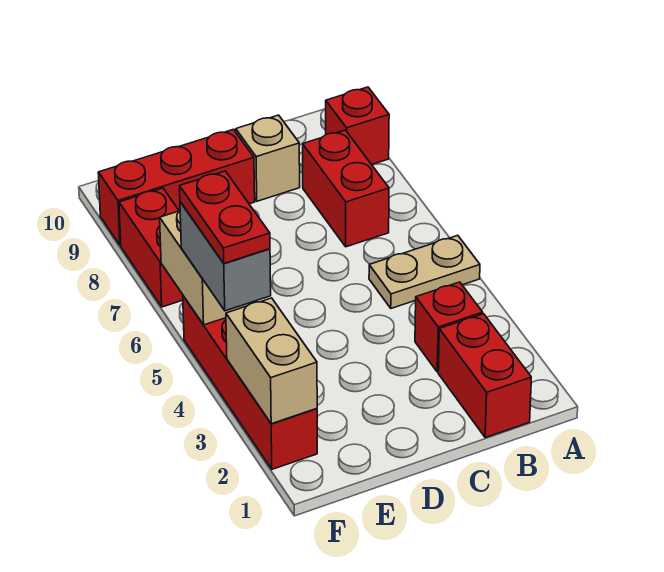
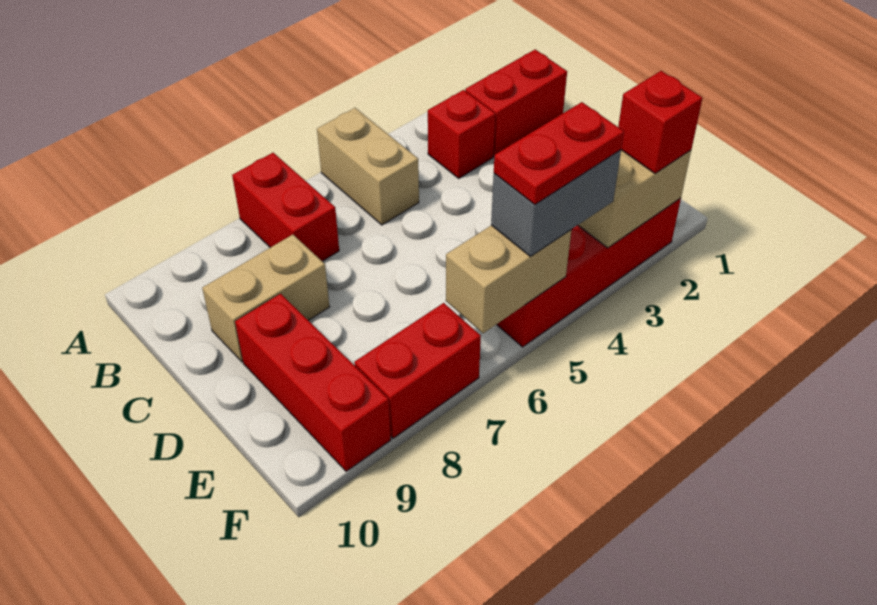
tan 1x2 plate [369,235,480,308] -> tan 1x2 brick [317,108,419,225]
red 1x1 brick [326,87,389,165] -> red 1x1 brick moved to [618,71,702,173]
red 1x2 brick [303,130,389,247] -> red 1x2 brick turned to [232,153,339,261]
tan 1x1 brick [236,115,300,201] -> tan 1x2 brick [202,235,330,362]

